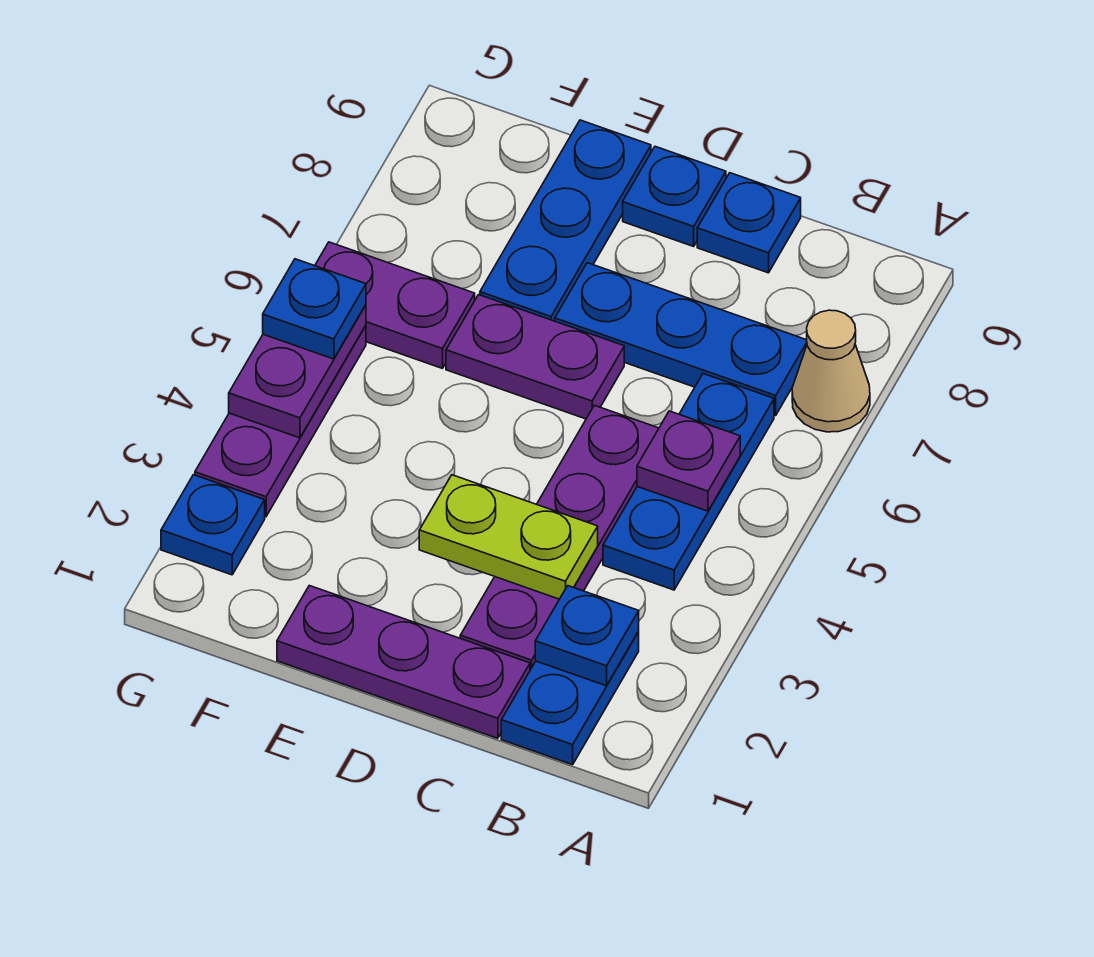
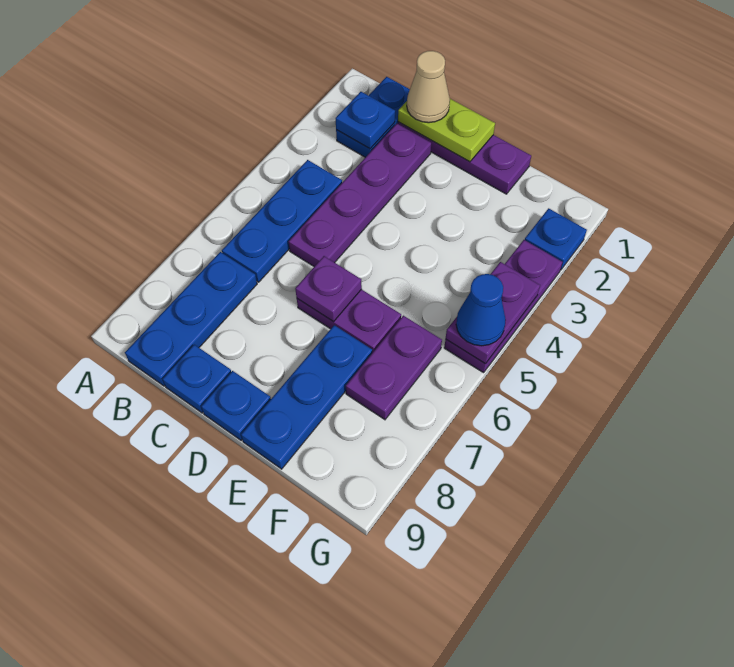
tan 1x1 cone [792,310,870,432] -> tan 1x1 cone moved to [407,51,450,123]
purple 1x1 plate [637,411,740,511] -> purple 1x1 plate moved to [295,256,362,322]
blue 1x3 plate [555,263,807,415] -> blue 1x3 plate turned to [125,252,257,386]
lime 1x2 plate [419,475,598,599] -> lime 1x2 plate moved to [398,99,495,162]
purple 1x2 plate [315,242,475,368] -> purple 1x2 plate turned to [346,316,442,420]
blue 1x1 plate [263,259,366,359] -> blue 1x1 cone [456,274,506,346]

